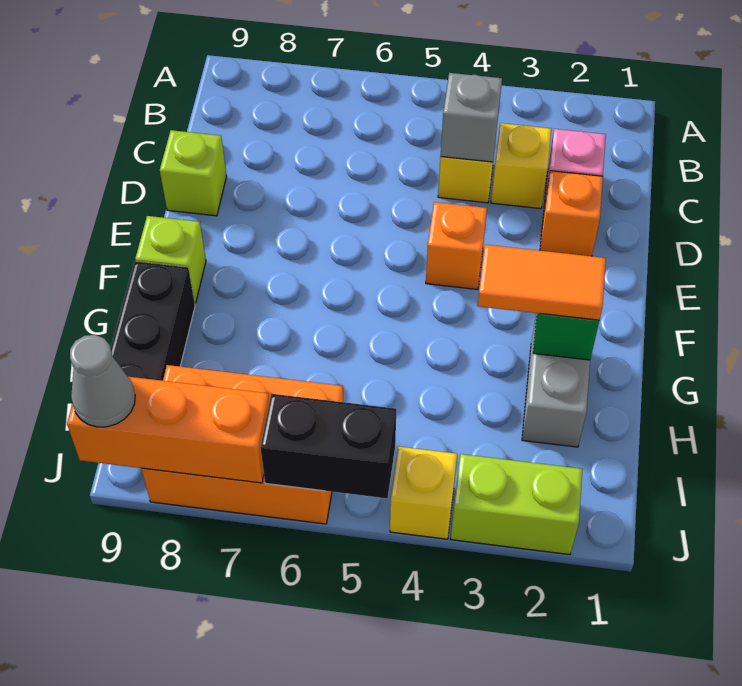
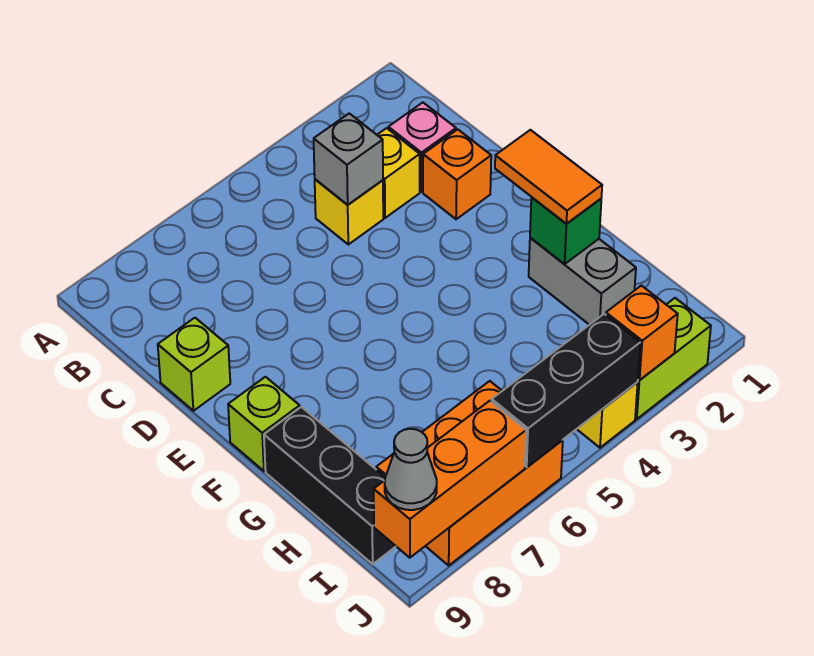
orange 1x1 brick [426,202,487,289] -> orange 1x1 brick moved to [606,286,678,380]
orange 1x2 tile [478,245,606,320] -> orange 1x2 tile turned to [495,130,602,224]
black 1x2 brick [260,394,396,498] -> black 1x3 brick [492,314,640,467]

